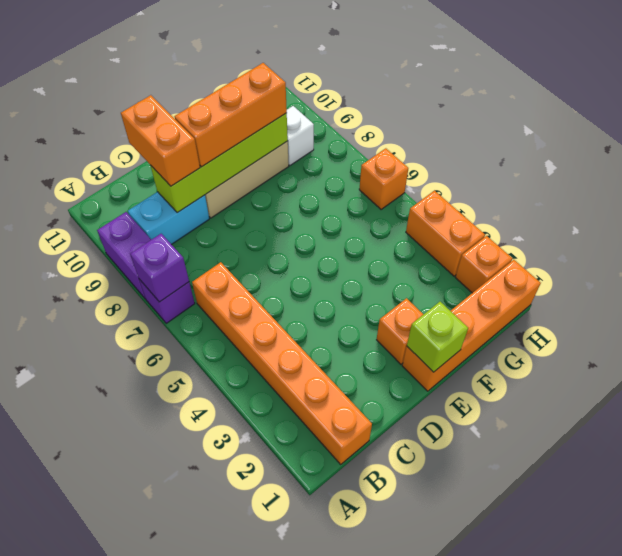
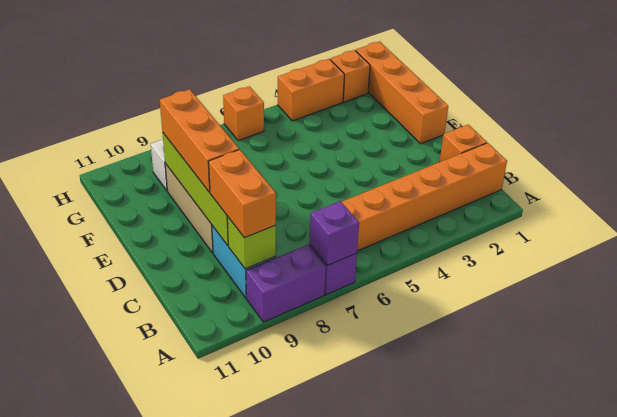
orange 1x2 brick [121,95,200,186] -> orange 1x2 brick turned to [208,150,276,238]
lime 1x1 brick [407,302,468,372] -> lime 1x1 brick moved to [227,216,276,269]
orange 1x1 brick [377,298,423,364] -> orange 1x1 brick moved to [440,125,487,162]

